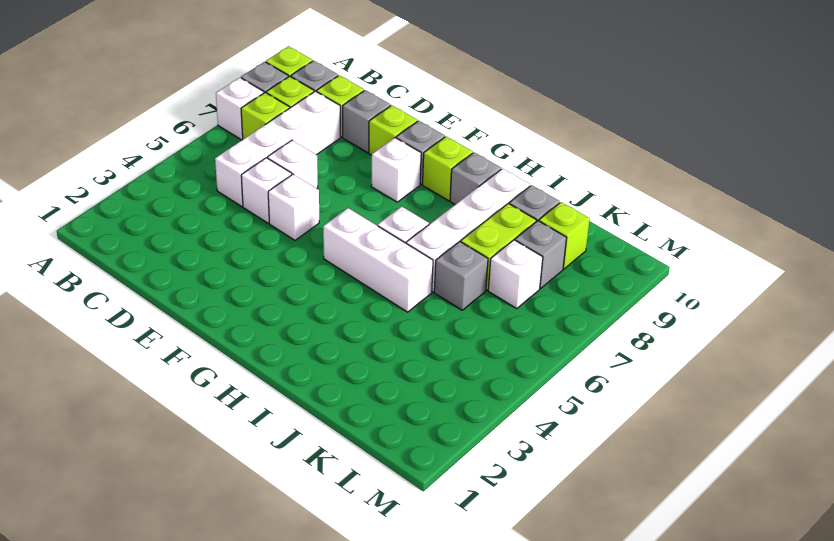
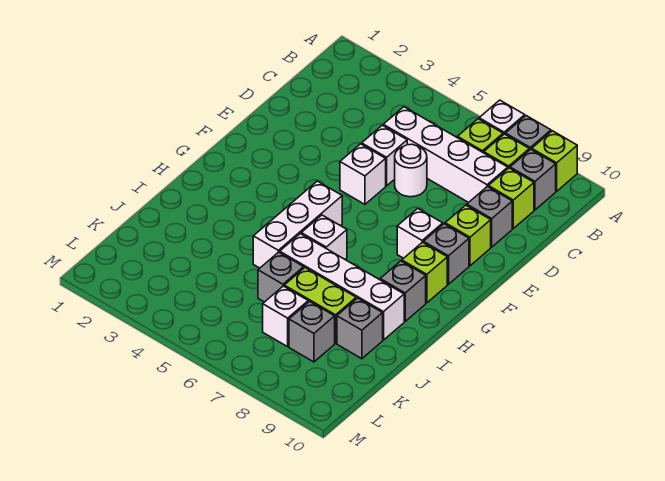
white 1x1 brick [268,140,318,188] -> white 1x1 round brick [395,144,427,197]
lime 1x1 brick [539,202,590,269] -> none

